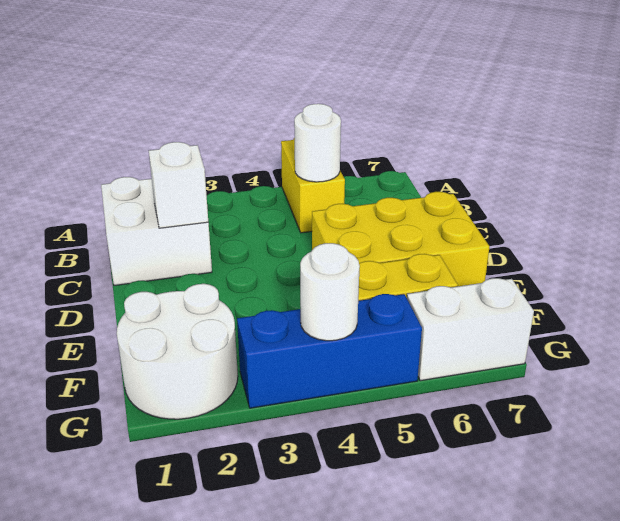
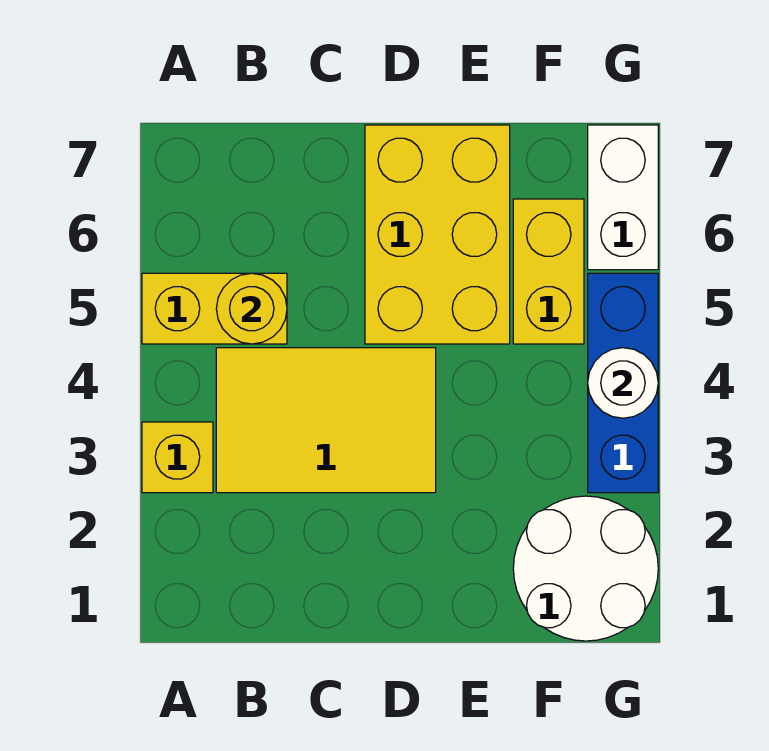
none -> yellow 1x1 brick [142,422,213,493]
white 2x2 brick [101,177,212,286] -> none
none -> yellow 2x3 tile [216,348,436,493]
white 1x1 round brick [294,104,341,182] -> yellow 1x1 round brick [216,273,287,344]
white 1x1 brick [149,142,208,228] -> none

